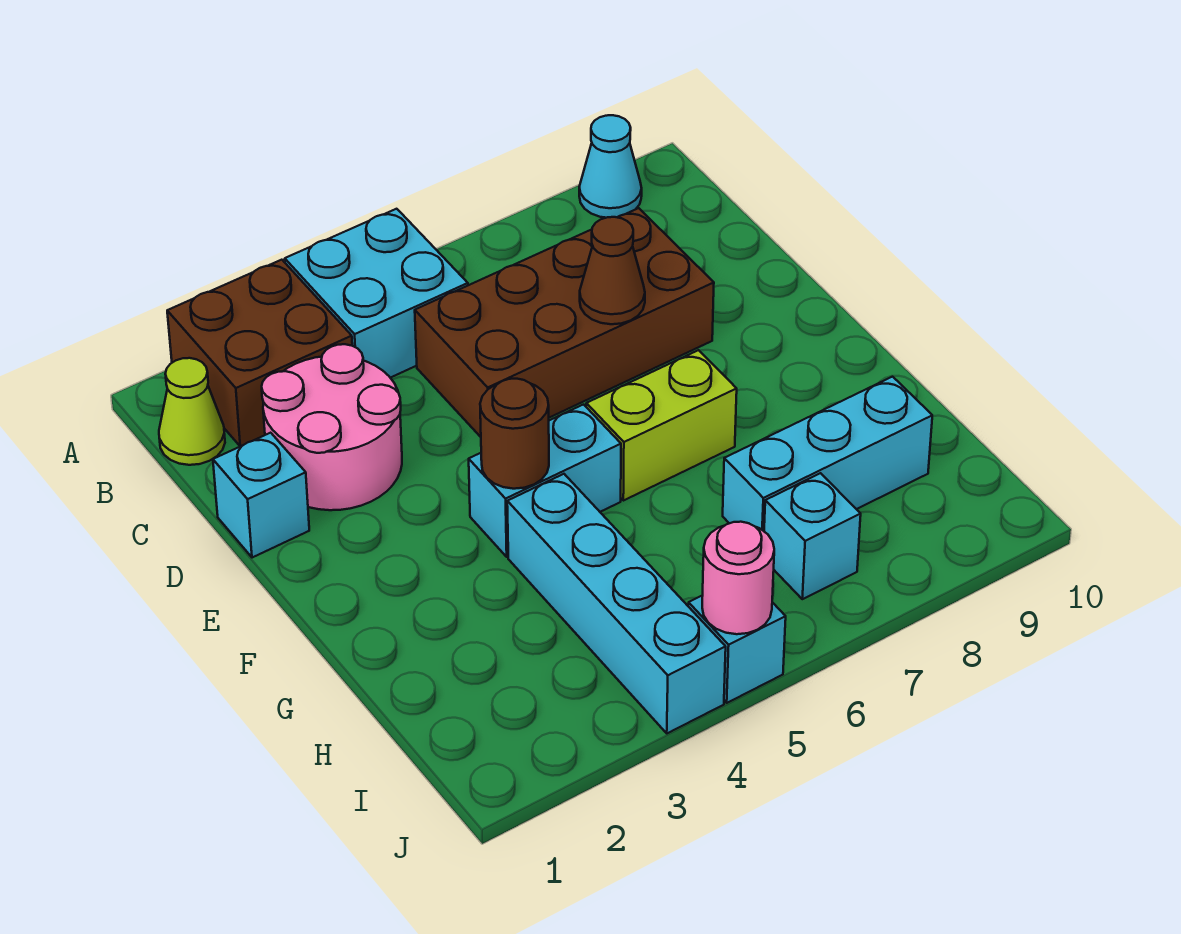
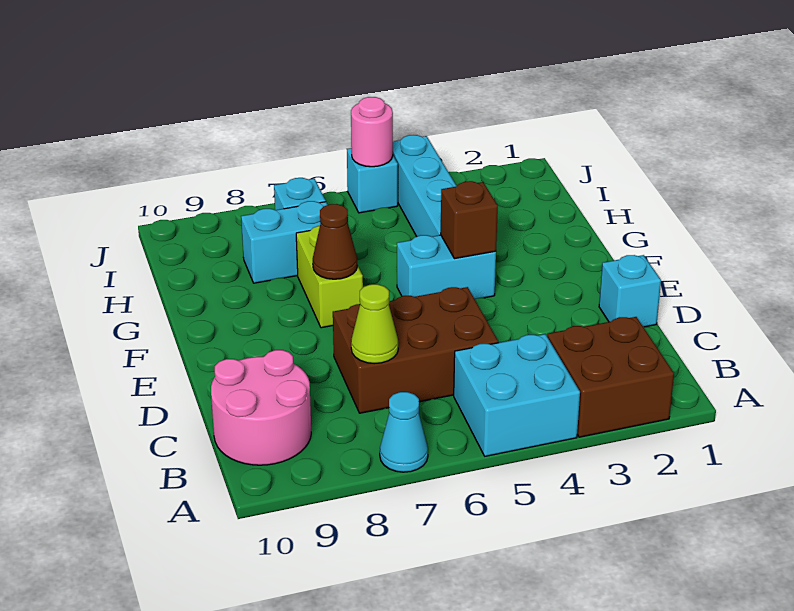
cyan 1x1 cone [579,115,642,218] -> cyan 1x1 cone moved to [380,392,428,472]
lime 1x1 cone [159,358,225,465] -> lime 1x1 cone moved to [351,284,398,364]
pink 2x2 round brick [262,344,402,510] -> pink 2x2 round brick moved to [211,350,311,465]
brown 2x4 brick [415,208,714,437] -> brown 2x3 brick [333,287,498,413]
brown 1x1 cone [580,217,645,324] -> brown 1x1 cone moved to [313,204,357,279]
brown 1x1 round brick [480,379,549,489] -> brown 1x1 brick [441,181,498,259]
lime 1x2 brick [586,350,737,501] -> lime 1x2 brick turned to [296,226,363,328]
cyan 1x3 brick [723,377,932,531] -> cyan 1x2 brick [241,201,327,283]

